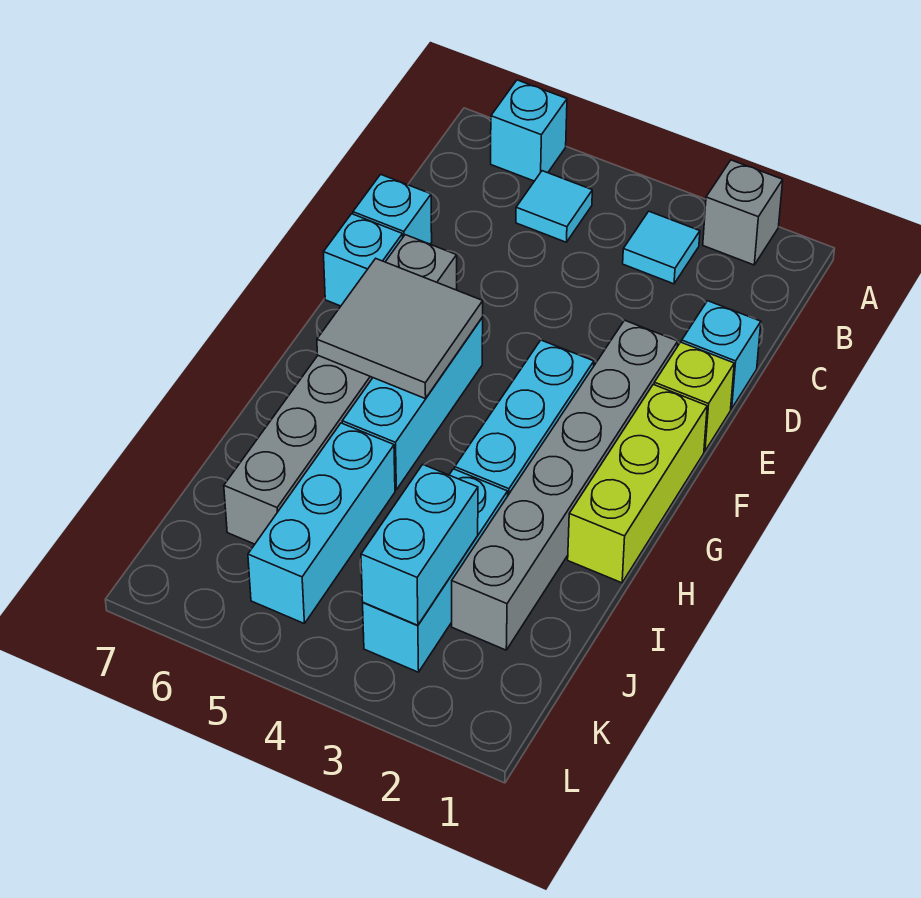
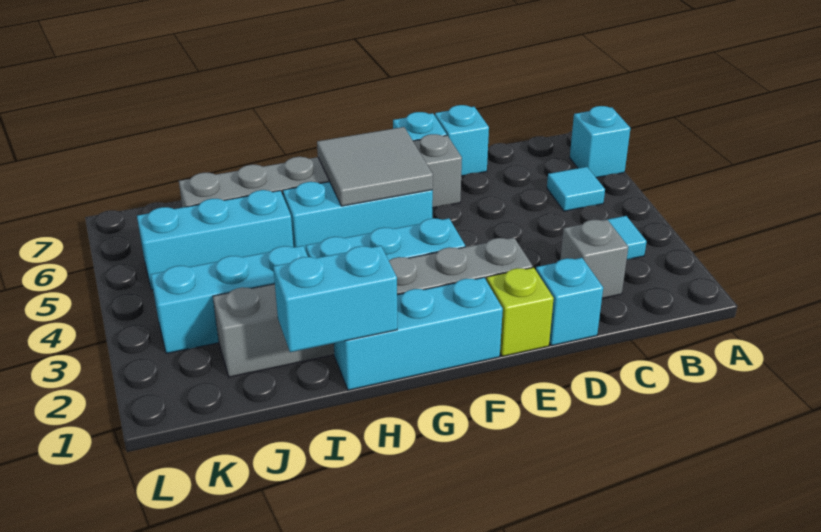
grey 1x1 brick [703,160,783,265] -> grey 1x1 brick moved to [560,220,628,298]
lime 1x3 brick [568,384,707,583] -> cyan 1x3 brick [334,278,503,390]
cyan 1x2 brick [361,464,478,625] -> cyan 1x2 brick moved to [273,246,397,352]

